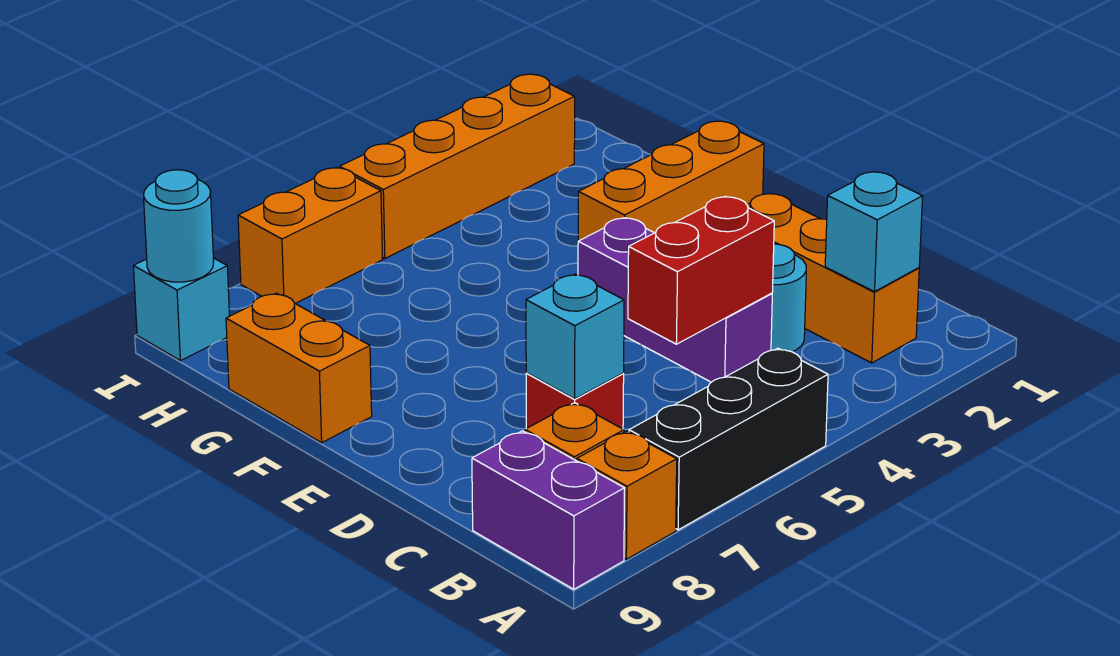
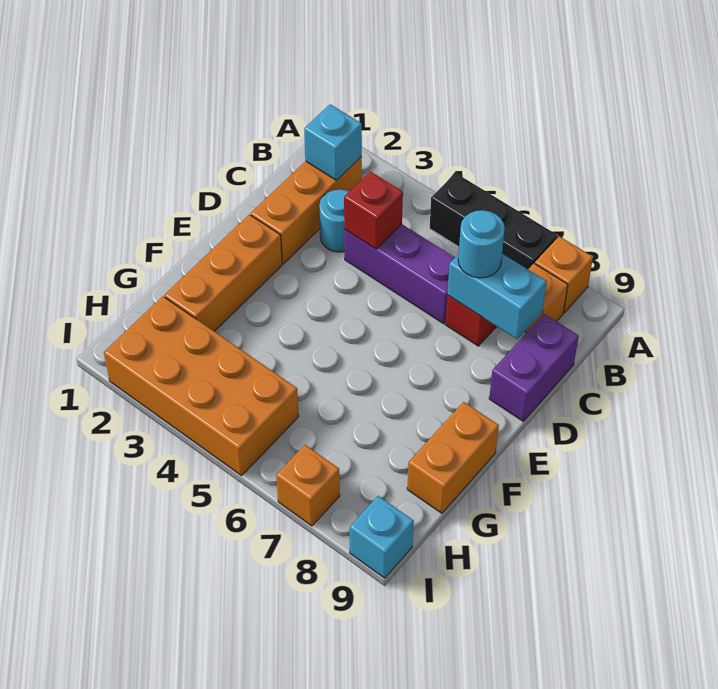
purple 1x2 brick [472,431,625,589] -> purple 1x2 brick moved to [489,314,579,421]
purple 1x3 brick [578,218,772,382] -> purple 1x3 brick turned to [344,224,455,324]
red 1x2 brick [628,196,774,344] -> red 1x1 brick [344,172,403,249]
cyan 1x1 brick [526,274,624,399] -> cyan 1x2 brick [447,254,547,339]
orange 1x3 brick [578,121,764,241] -> orange 1x3 brick turned to [164,215,282,331]
orange 1x4 brick [340,74,575,259] -> orange 2x4 brick [104,296,299,476]
orange 1x2 brick [238,168,383,304] -> orange 1x1 brick [276,445,340,526]
cyan 1x1 round brick [144,170,214,282] -> cyan 1x1 round brick moved to [458,210,505,278]

